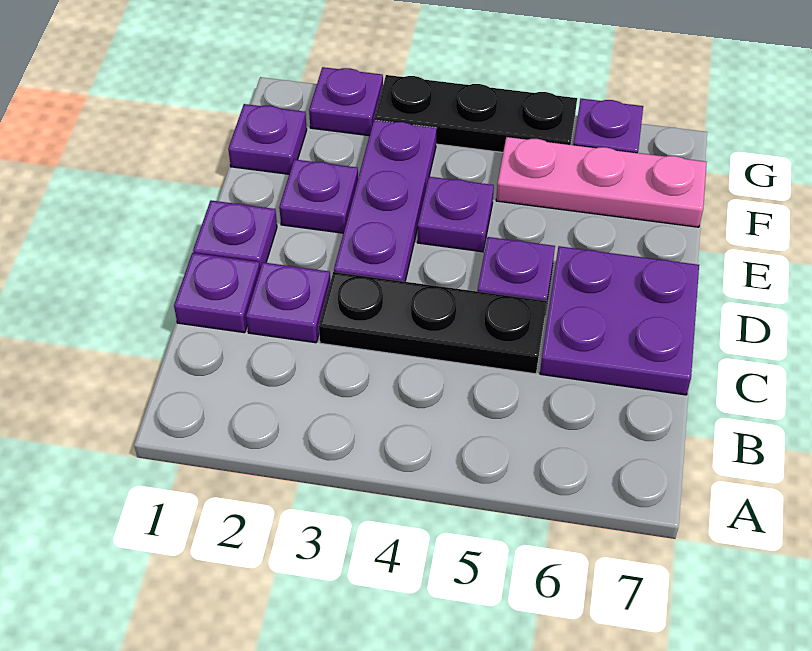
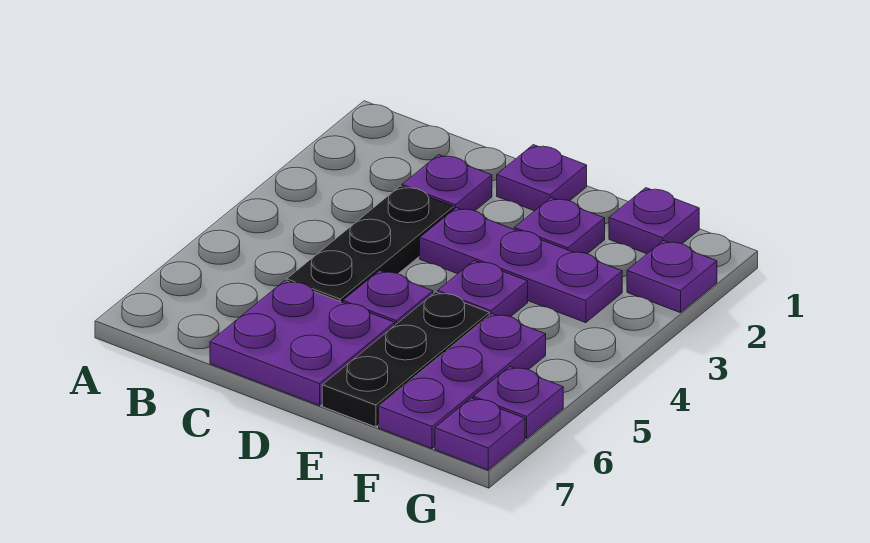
purple 1x1 plate [174,253,260,333] -> purple 1x1 plate moved to [435,398,525,470]
pink 1x3 plate [496,137,707,227] -> purple 1x3 plate [379,314,546,448]
black 1x3 plate [374,75,577,152] -> black 1x3 plate moved to [322,292,489,427]

